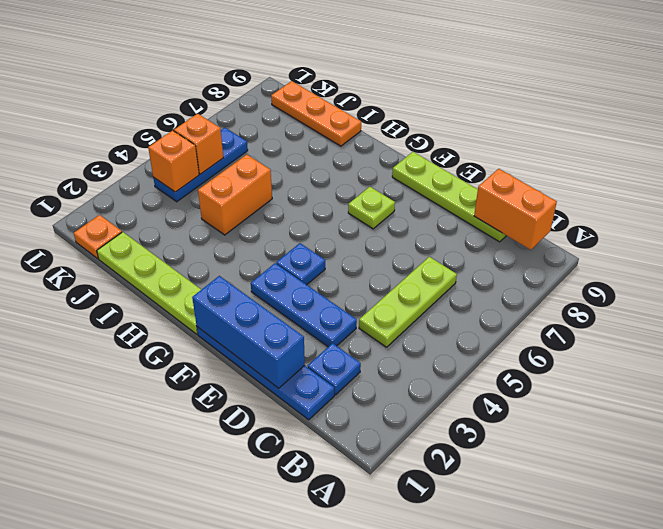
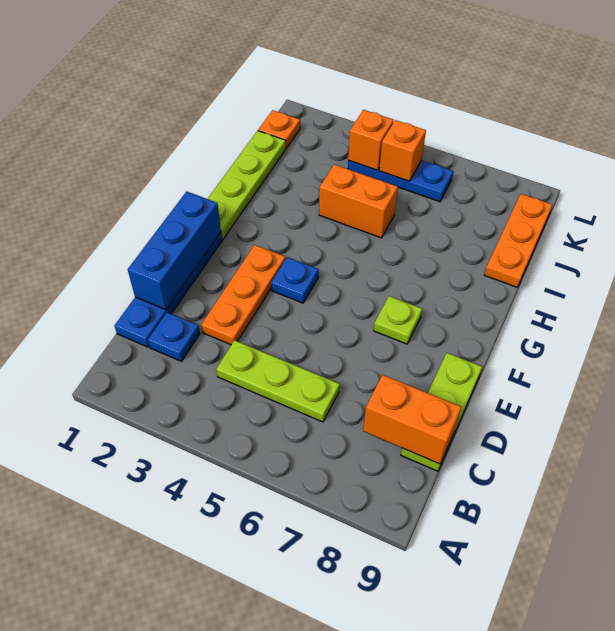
orange 1x2 brick [474,169,557,250] -> orange 1x2 brick turned to [363,375,461,464]
lime 1x4 plate [392,152,506,242] -> lime 1x3 plate [401,353,482,471]
blue 1x3 plate [251,263,357,347] -> orange 1x3 plate [201,245,286,345]

